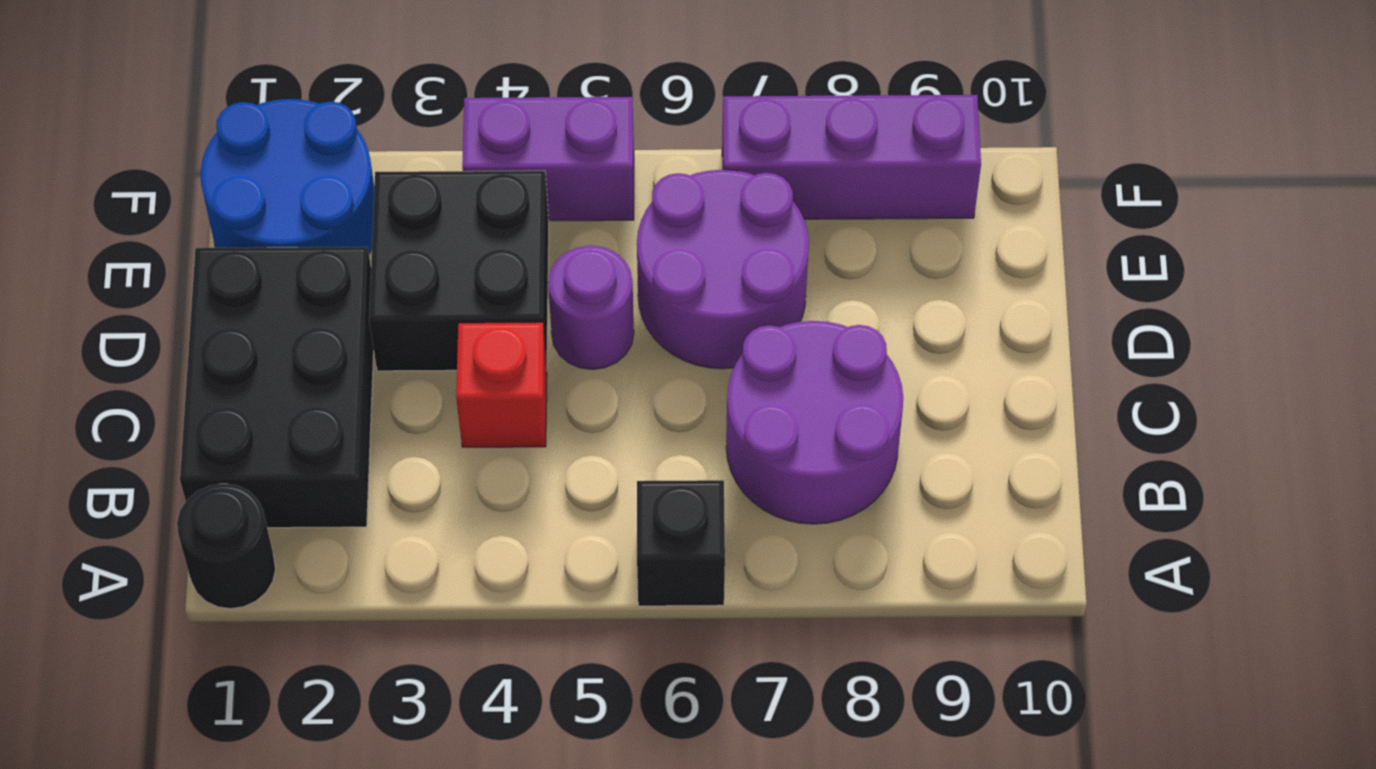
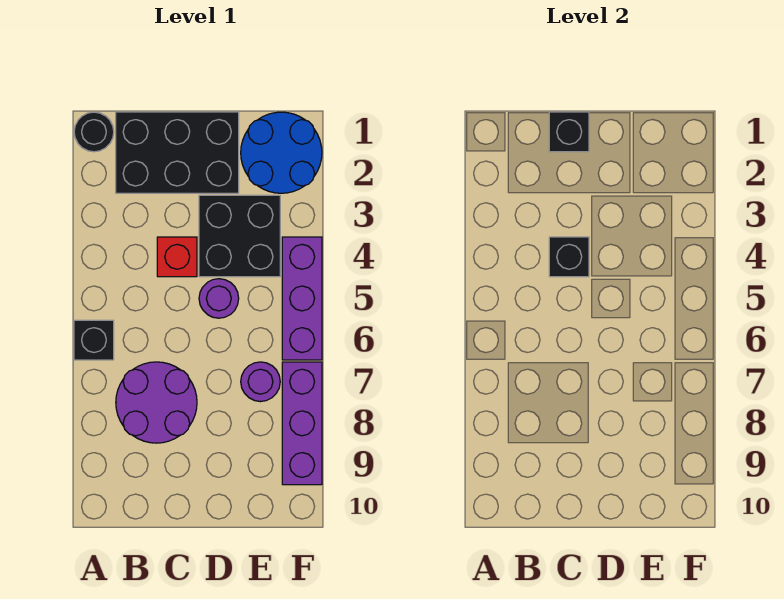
none -> black 1x1 brick [549,112,589,152]
none -> black 1x1 brick [549,237,589,277]
purple 2x2 round brick [637,170,809,369] -> purple 1x1 round brick [241,362,280,402]
purple 1x2 brick [462,97,634,221] -> purple 1x3 brick [282,237,322,360]

